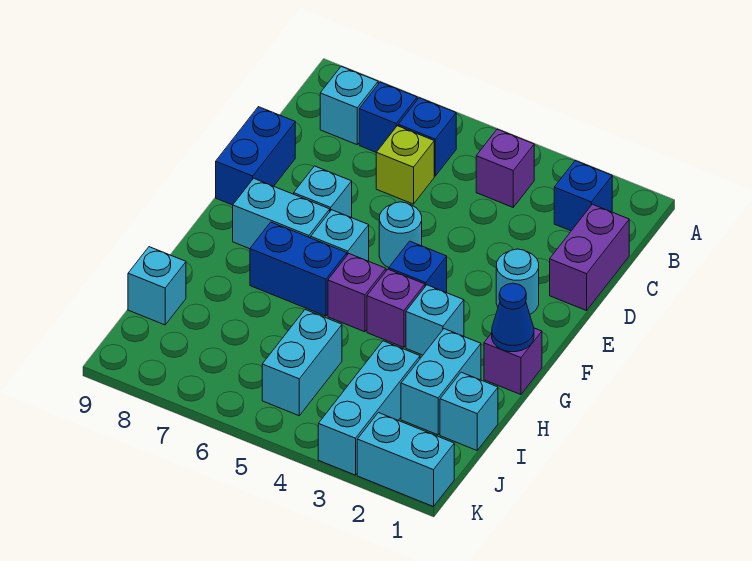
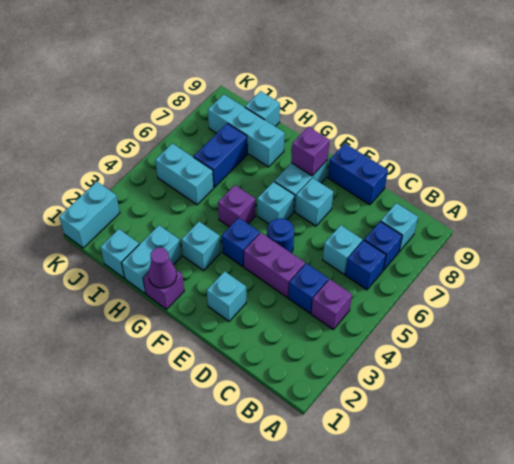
blue 1x1 brick [554,161,612,231] -> blue 1x1 brick moved to [289,263,328,313]
purple 1x2 brick [550,204,629,311] -> purple 1x2 brick moved to [244,233,305,297]
lime 1x1 brick [376,126,434,204] -> cyan 1x1 brick [323,225,362,274]
cyan 1x1 round brick [496,249,539,314] -> cyan 1x1 brick [207,271,246,321]
cyan 1x1 round brick [379,202,422,268] -> blue 1x1 round brick [267,218,294,253]
blue 1x1 cone [492,283,534,352] -> purple 1x1 cone [148,247,177,288]
purple 1x1 brick [367,269,425,347] -> purple 1x1 brick moved to [291,127,330,176]
blue 1x2 brick [250,222,347,316] -> blue 1x2 brick moved to [194,123,247,187]
cyan 1x2 brick [401,329,481,435] -> cyan 1x2 brick turned to [122,225,181,294]
cyan 1x3 brick [318,341,420,475] -> cyan 1x3 brick moved to [208,94,285,167]

